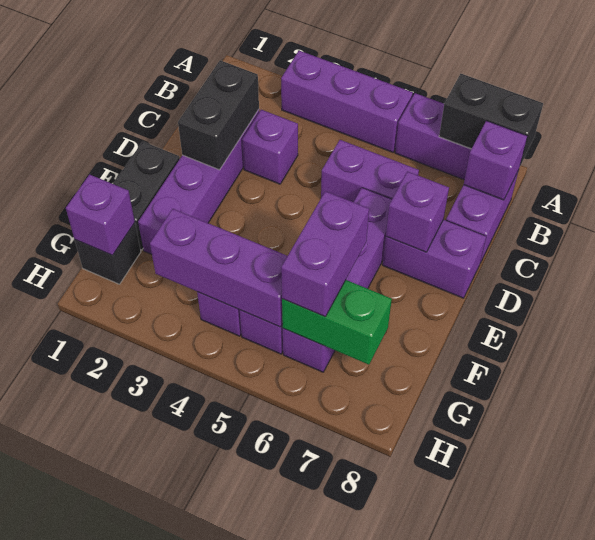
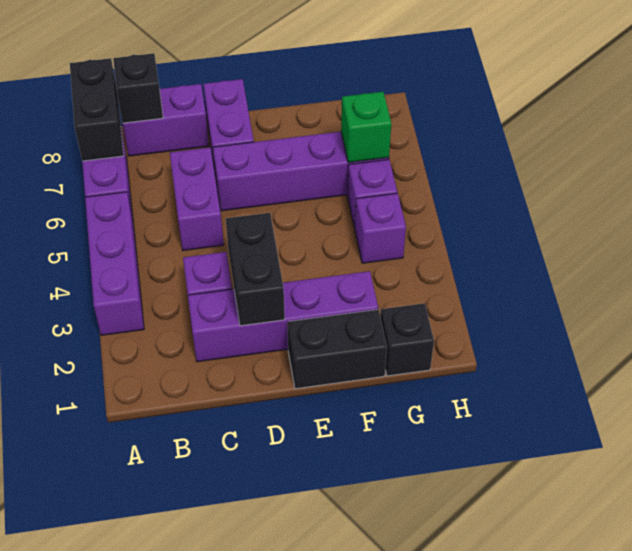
purple 1x1 brick [464,121,527,200] -> black 1x1 brick [113,53,163,123]
black 1x2 brick [178,60,259,170] -> black 1x2 brick turned to [226,213,285,326]
purple 1x1 brick [386,172,449,252] -> none
purple 1x2 brick [281,191,369,317] -> none
purple 1x1 brick [66,175,135,255] -> none
purple 1x3 brick [150,209,287,327] -> none
green 1x2 brick [282,280,392,365] -> green 1x1 brick [341,92,391,163]

